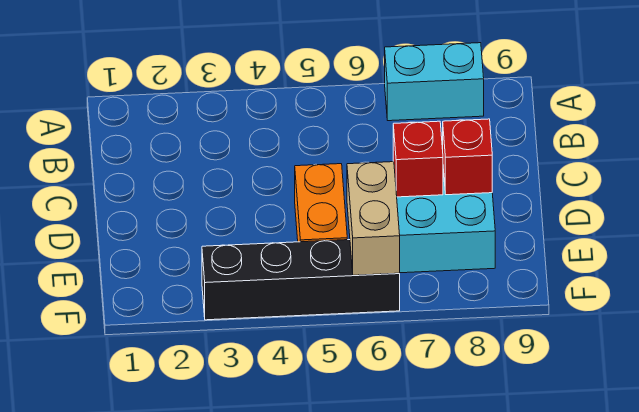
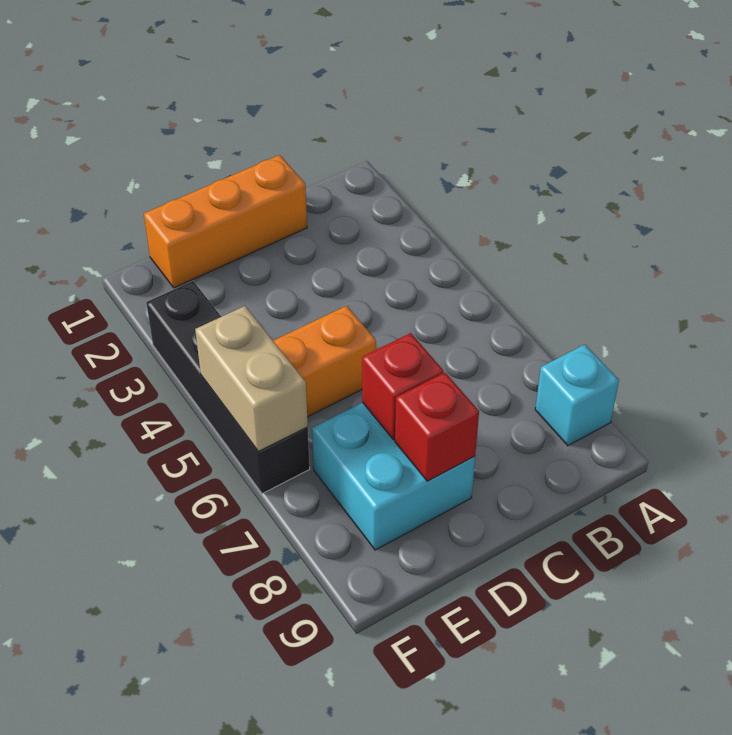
cyan 1x2 brick [385,43,484,121] -> cyan 1x1 brick [535,344,619,446]
none -> orange 1x3 brick [144,155,307,288]
tan 1x2 brick [347,162,400,275] -> tan 1x2 brick turned to [195,306,308,451]

